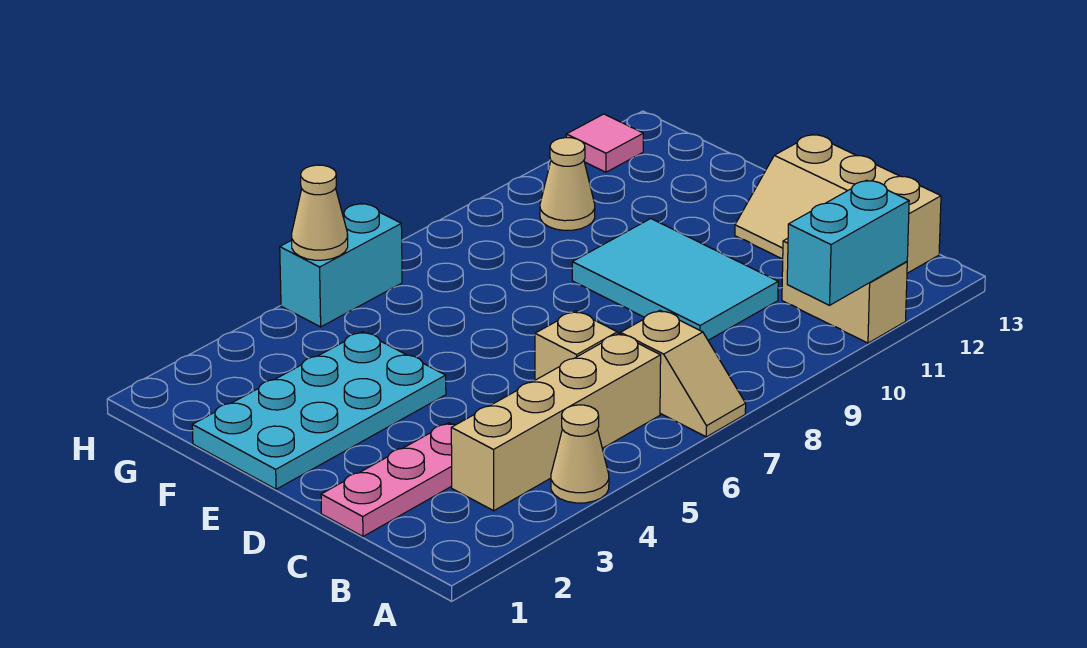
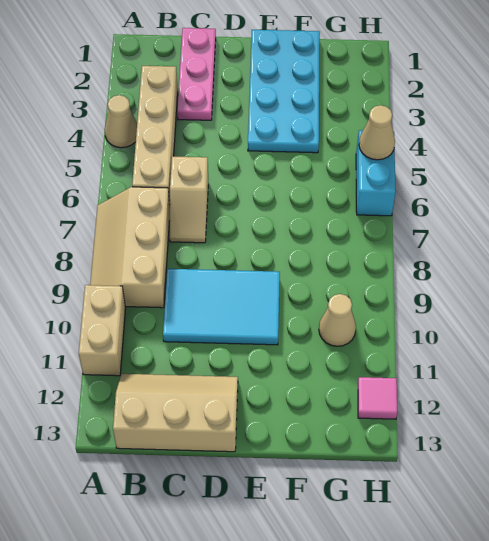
tan 1x2 slope [620,310,746,437] -> tan 2x3 slope [90,187,170,308]
cyan 1x2 brick [787,180,909,305] -> none
tan 1x2 brick [782,239,907,343] -> tan 1x2 brick turned to [79,285,126,376]

